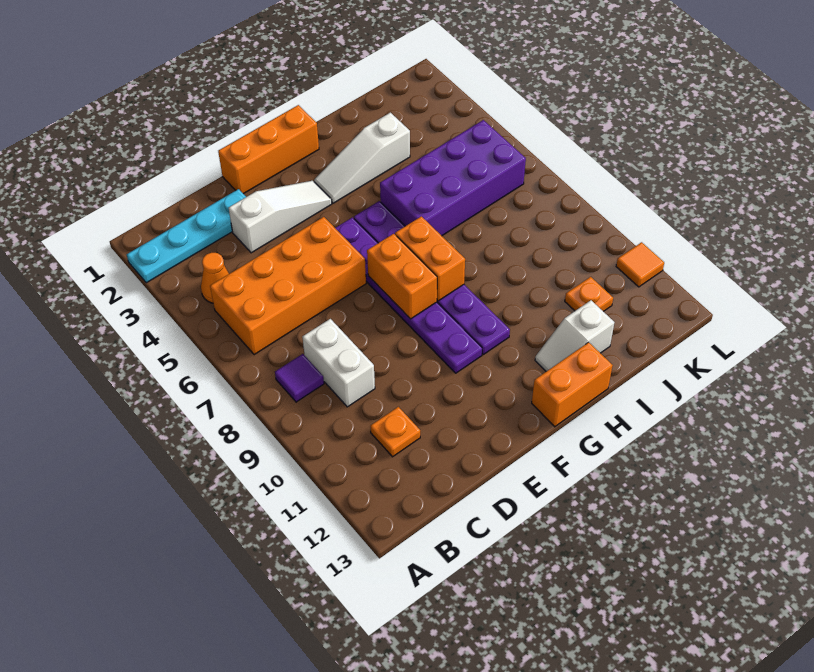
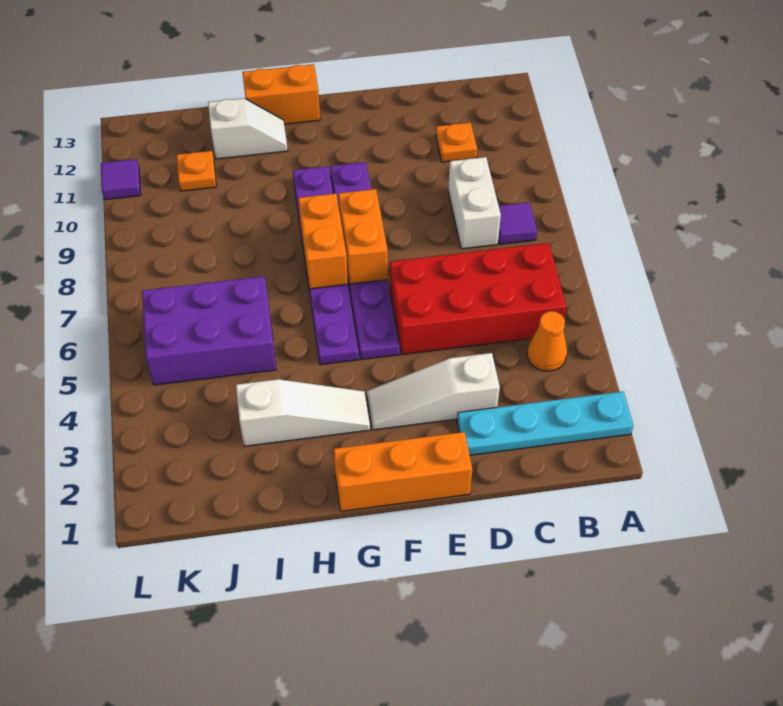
orange 2x4 brick [210,217,366,355] -> red 2x4 brick [390,243,566,354]
purple 2x4 brick [380,120,526,236] -> purple 2x3 brick [142,276,276,385]
orange 1x1 tile [616,242,664,287] -> purple 1x1 tile [101,159,141,200]

